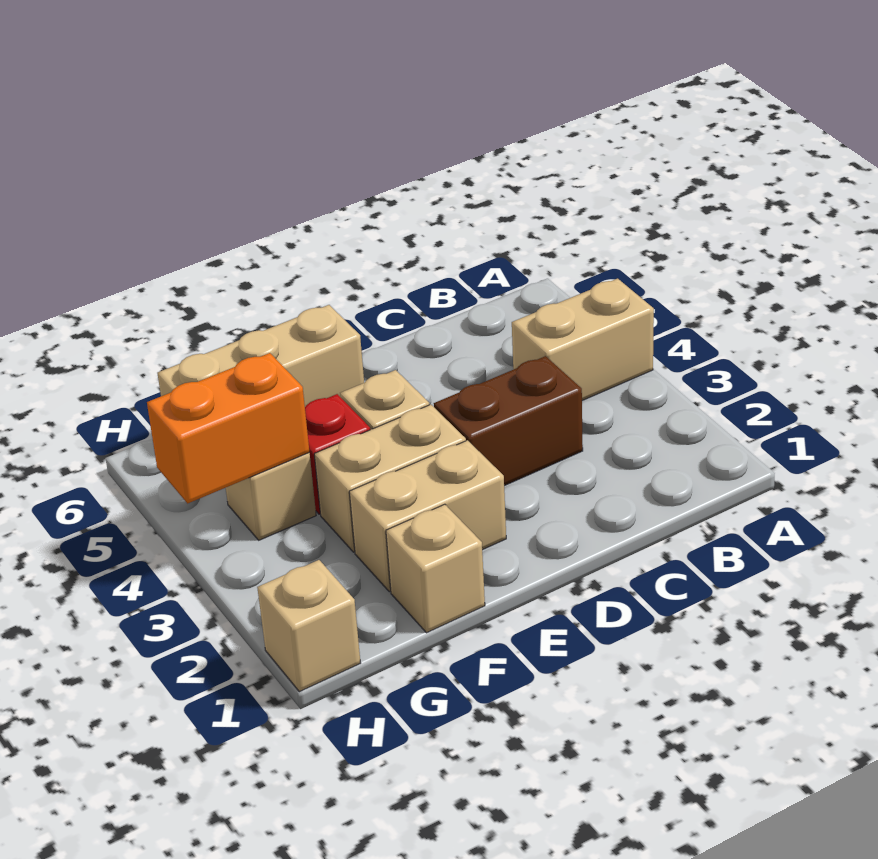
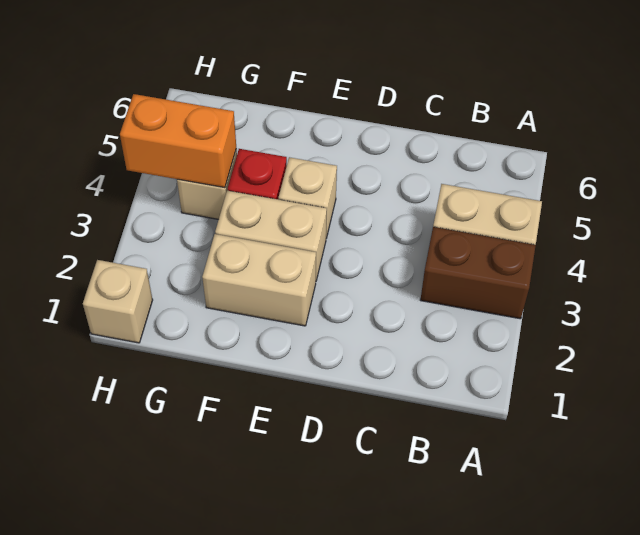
brown 1x2 brick [434,356,583,486] -> brown 1x2 brick moved to [420,227,536,319]
tan 1x3 brick [157,305,364,407] -> none
tan 1x1 brick [386,504,485,633] -> none

